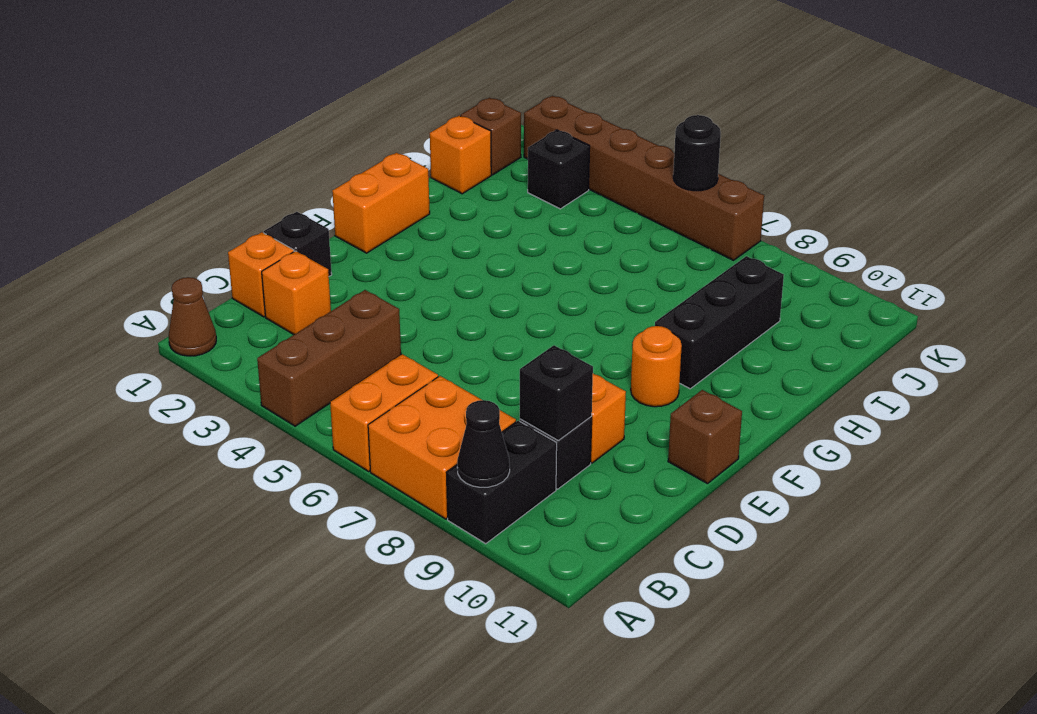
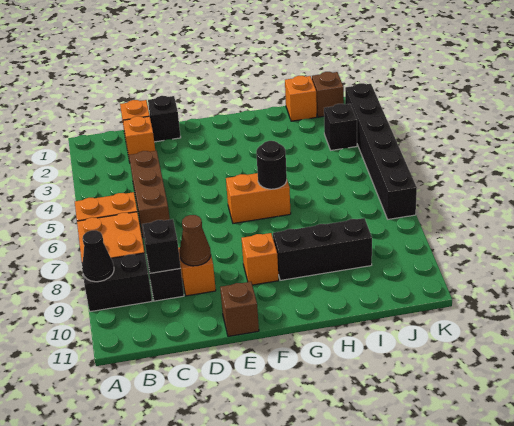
brown 1x1 cone [169,277,216,356] -> brown 1x1 cone moved to [180,215,211,266]
brown 1x3 brick [257,290,401,426] -> brown 1x3 brick turned to [129,151,170,238]
orange 1x2 brick [332,153,430,253] -> orange 1x2 brick moved to [226,173,291,223]
orange 1x1 round brick [631,326,682,407] -> orange 1x1 brick [242,233,279,285]
brown 1x6 brick [524,96,764,260] -> black 1x6 brick [345,83,417,219]
black 1x1 round brick [673,115,721,191] -> black 1x1 round brick moved to [256,141,287,189]

